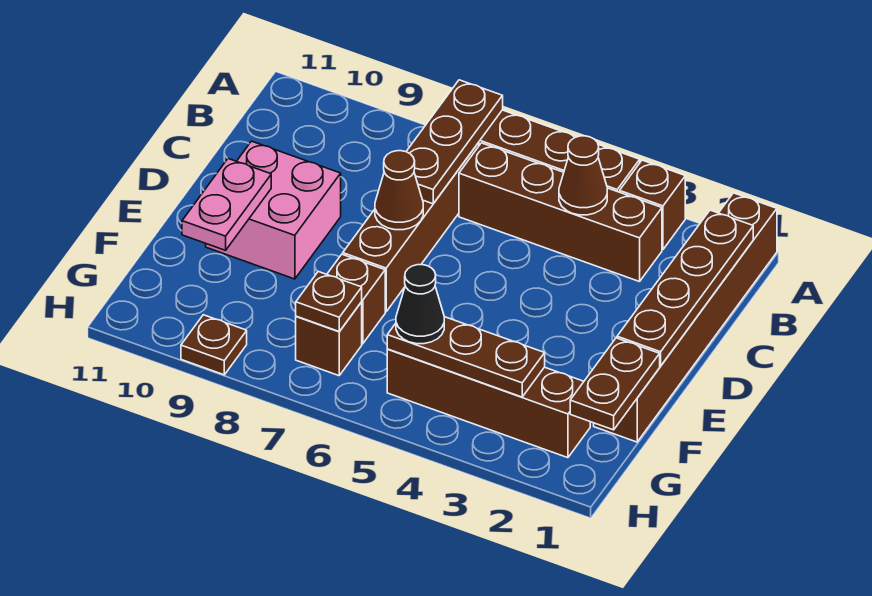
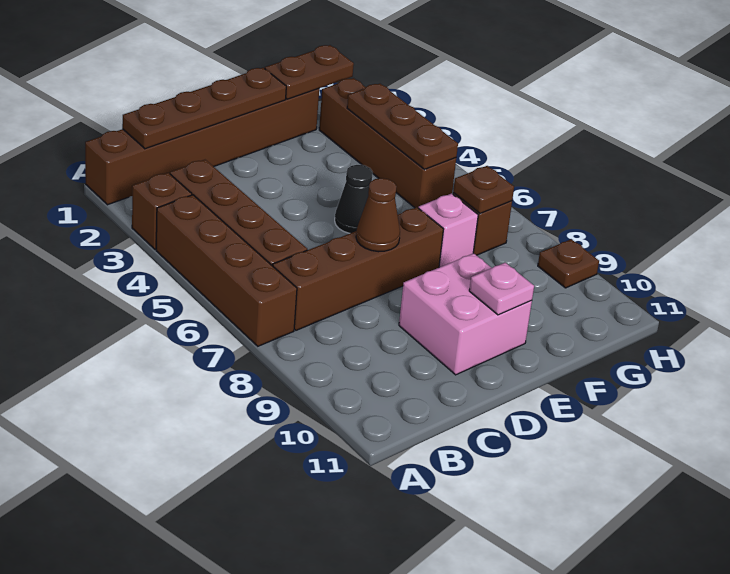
brown 1x3 plate [406,80,503,204] -> none
brown 1x1 cone [559,136,607,215] -> none
pink 1x2 plate [182,159,271,250] -> pink 1x1 plate [469,262,534,315]
brown 1x1 brick [327,254,385,344] -> pink 1x1 brick [418,194,478,267]
black 1x1 cone [396,265,444,344] -> black 1x1 cone moved to [335,165,373,233]

